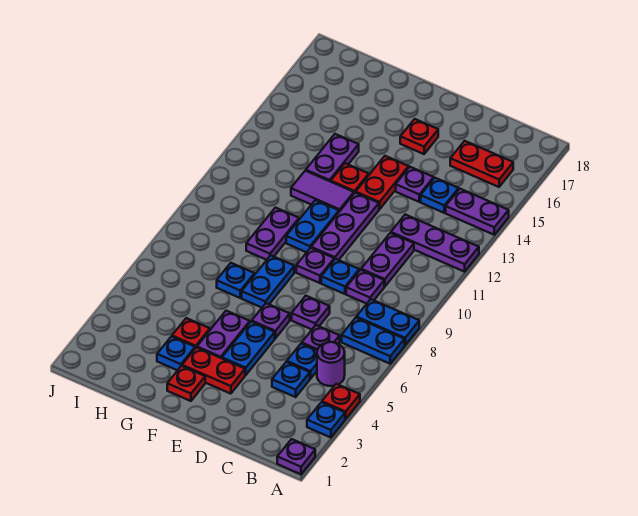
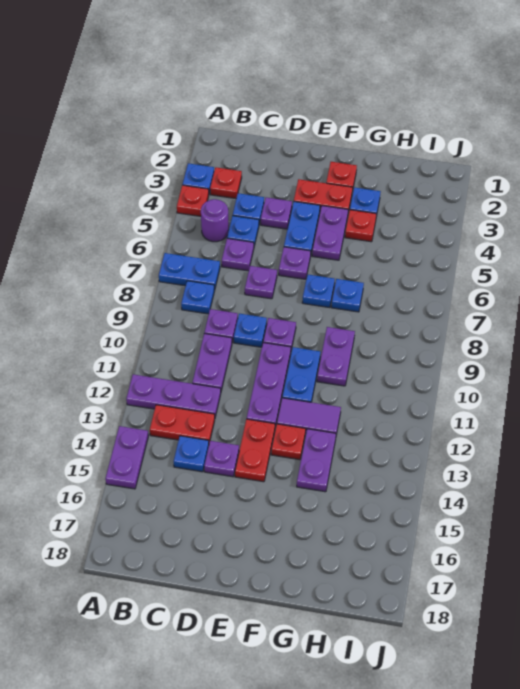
purple 1x1 plate [277,439,315,474] -> purple 1x1 plate moved to [261,197,292,229]
blue 1x2 plate [356,299,419,345] -> blue 1x1 plate [181,281,215,314]
purple 1x2 plate [446,189,509,235] -> purple 1x2 plate turned to [105,426,148,489]
red 1x2 plate [450,141,513,187] -> red 1x2 plate moved to [150,405,215,443]
red 1x1 plate [400,119,438,154] -> red 1x1 plate moved to [210,167,242,199]
blue 1x2 plate [242,255,294,308] -> blue 1x1 plate [302,275,335,308]

